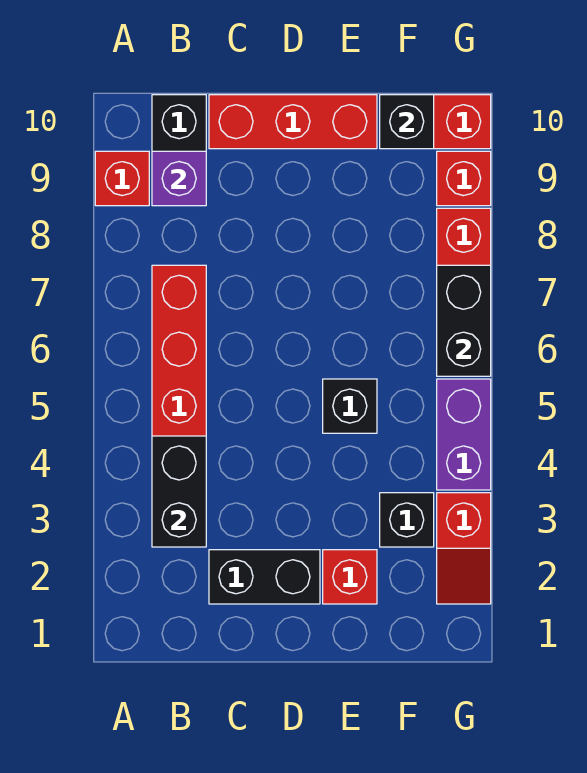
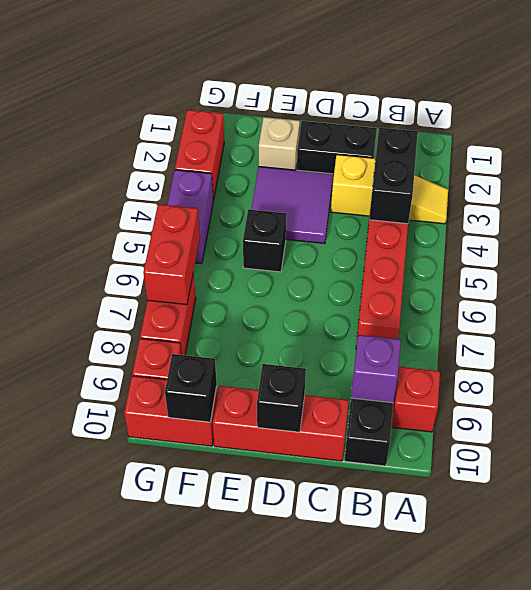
none -> yellow 1x3 slope [331,155,448,224]
none -> purple 2x2 tile [251,167,333,244]
red 1x1 brick [323,550,377,604] -> tan 1x1 brick [259,117,300,170]
black 1x1 brick [380,493,434,547] -> black 1x1 brick moved to [257,364,306,432]
red 1x2 slope [437,493,491,604] -> red 1x2 brick [175,110,224,200]
black 1x2 brick [437,265,491,376] -> red 1x2 brick [143,204,200,305]

